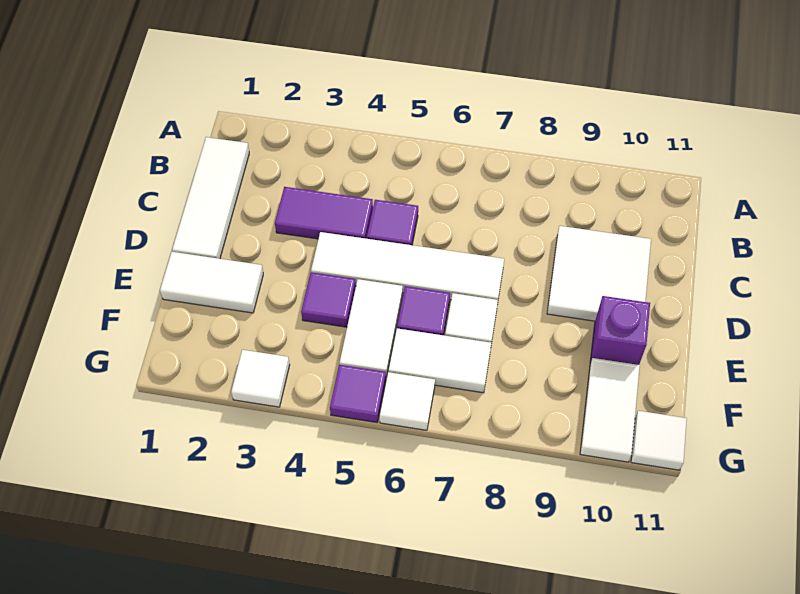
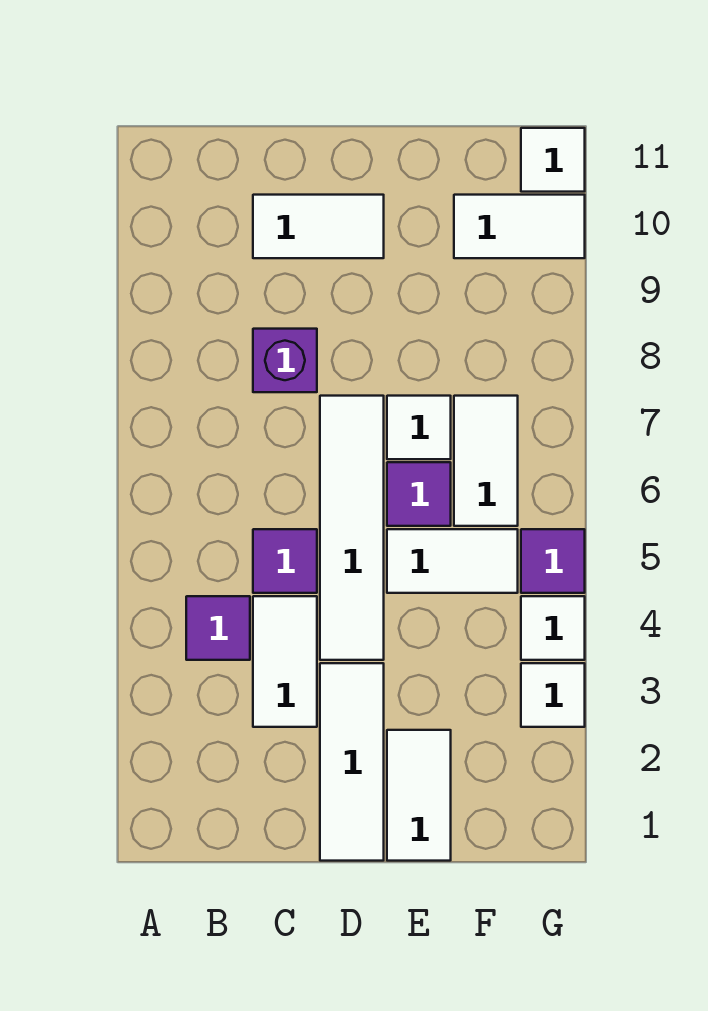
white 1x3 tile [172,137,249,259] -> white 1x3 tile turned to [320,663,384,861]
purple 1x2 tile [275,187,373,239] -> white 1x2 tile [253,596,317,727]
white 2x2 tile [547,226,651,321] -> white 1x2 tile [253,195,384,258]
purple 1x1 tile [301,272,356,327] -> purple 1x1 tile moved to [186,596,250,660]
purple 1x1 brick [590,296,650,365] -> purple 1x1 brick moved to [253,329,317,392]
white 1x1 tile [380,372,435,430] -> white 1x1 tile moved to [521,596,585,660]

